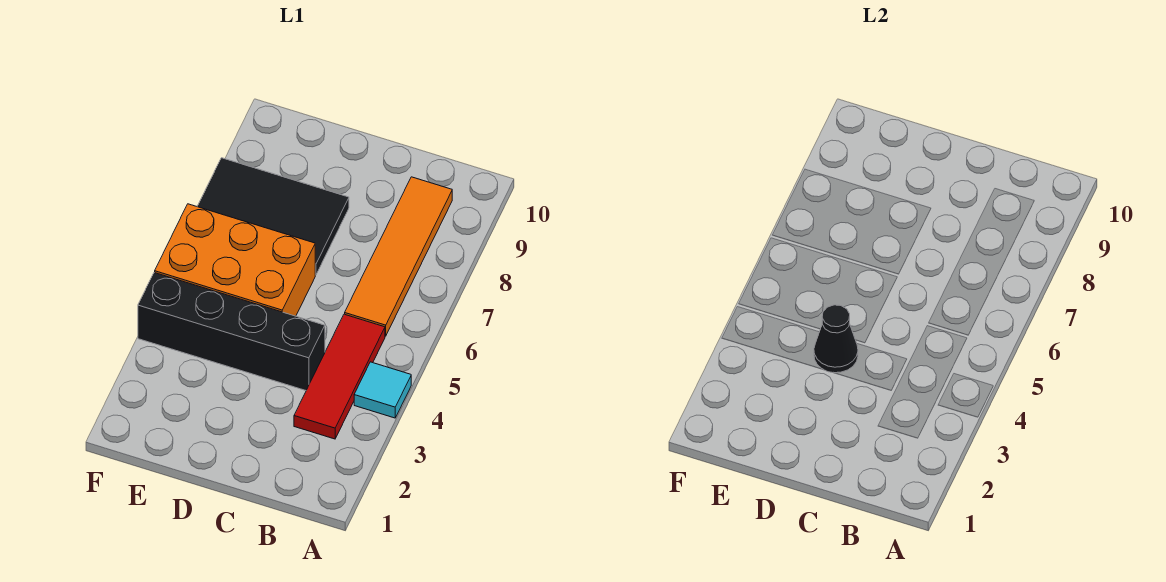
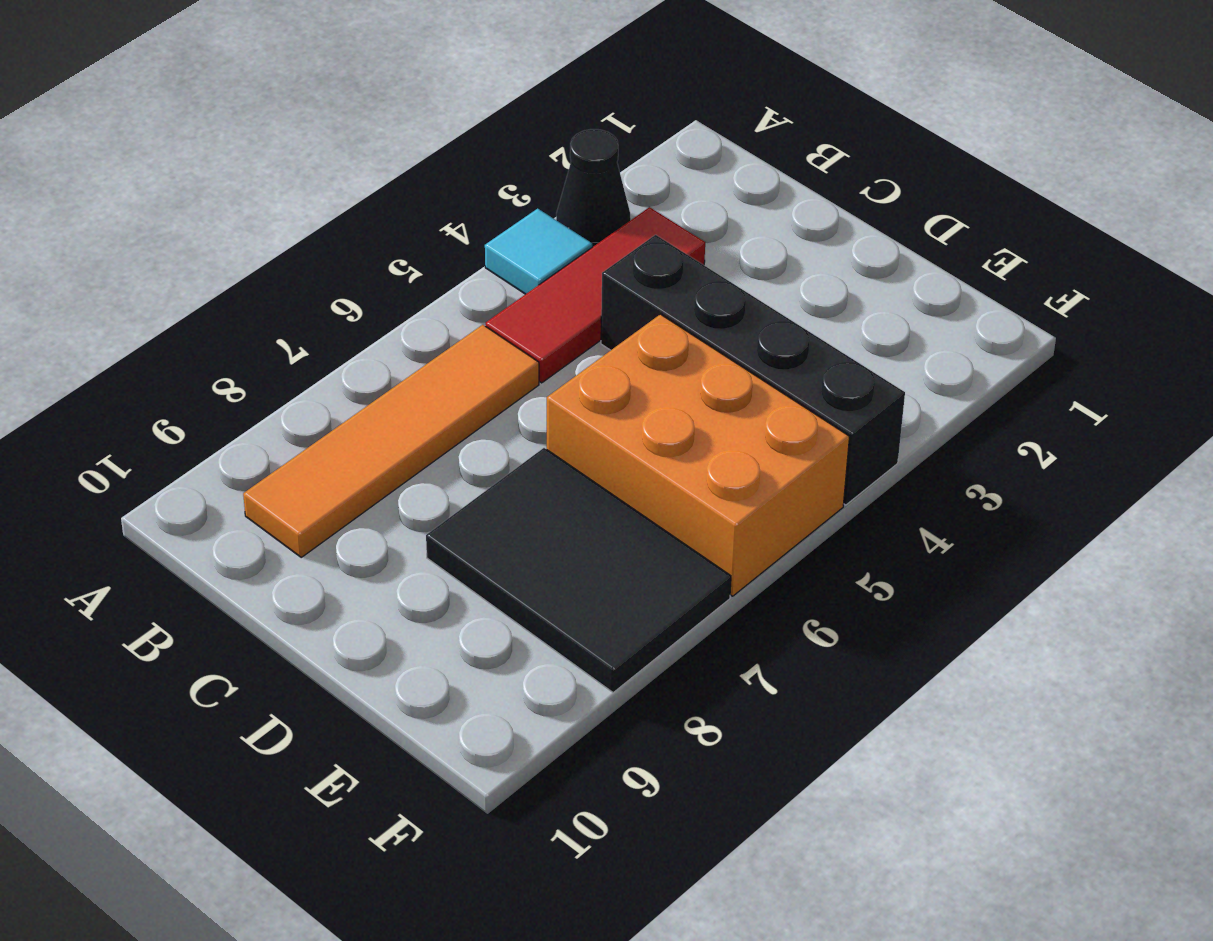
black 1x1 cone [814,305,858,373] -> black 1x1 cone moved to [556,129,631,247]

